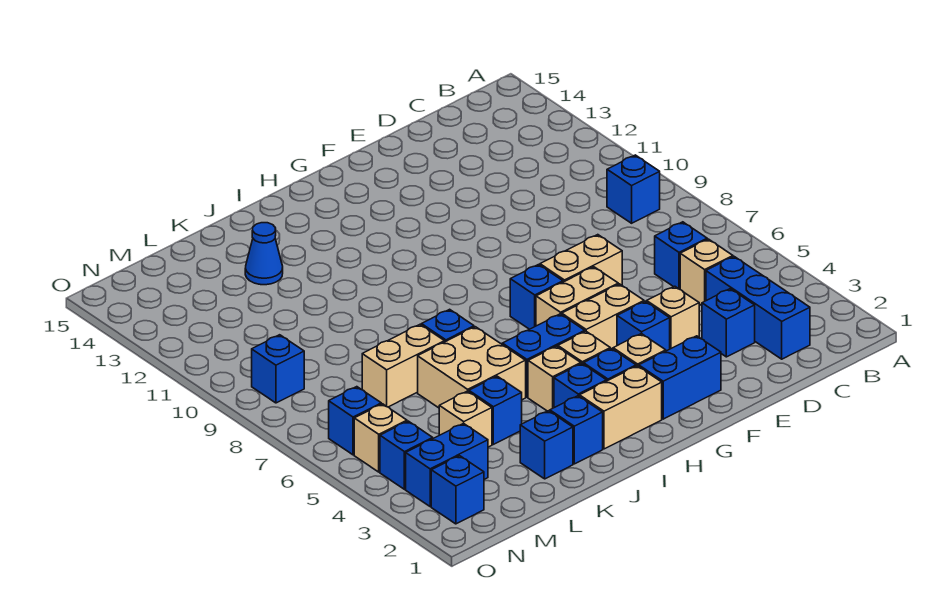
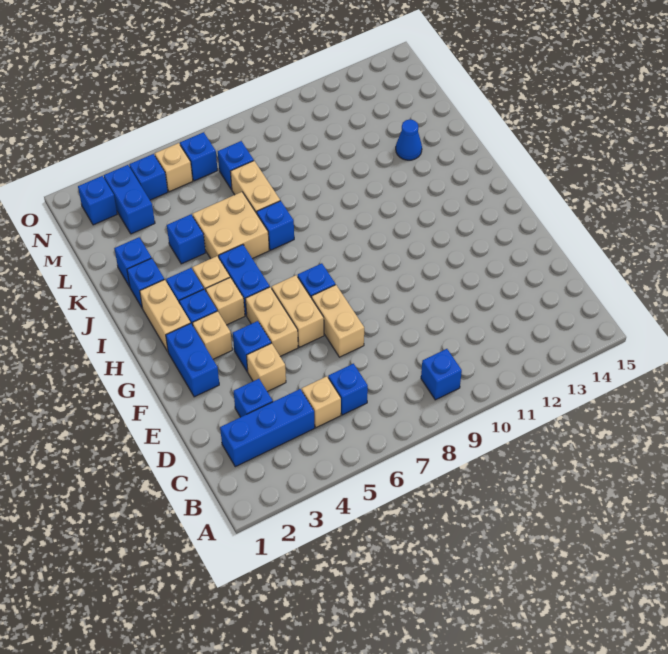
tan 1x1 brick [439,391,492,447] -> none
blue 1x1 brick [252,335,304,403] -> blue 1x1 brick moved to [218,141,254,190]

